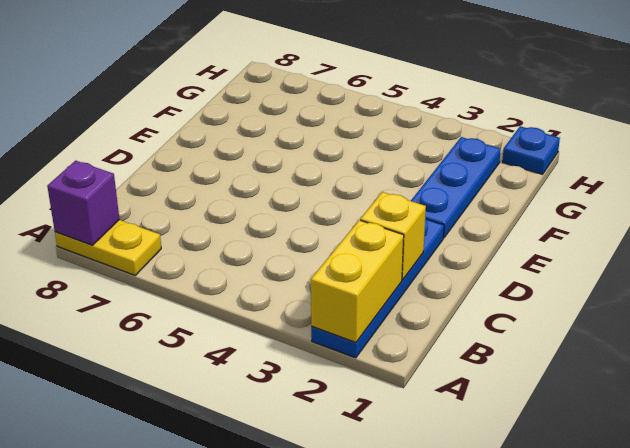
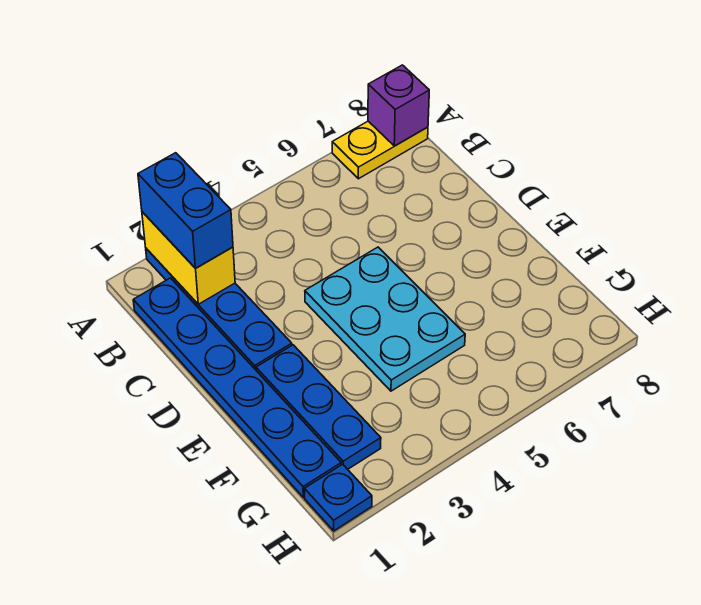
none -> blue 1x2 brick [138,153,233,268]
none -> blue 1x6 plate [133,278,341,497]
yellow 1x1 brick [360,192,426,280] -> none
none -> cyan 2x3 plate [305,247,465,391]

